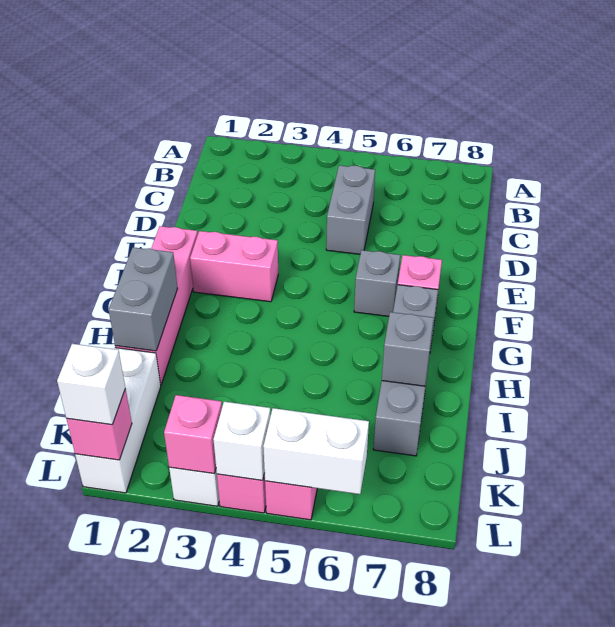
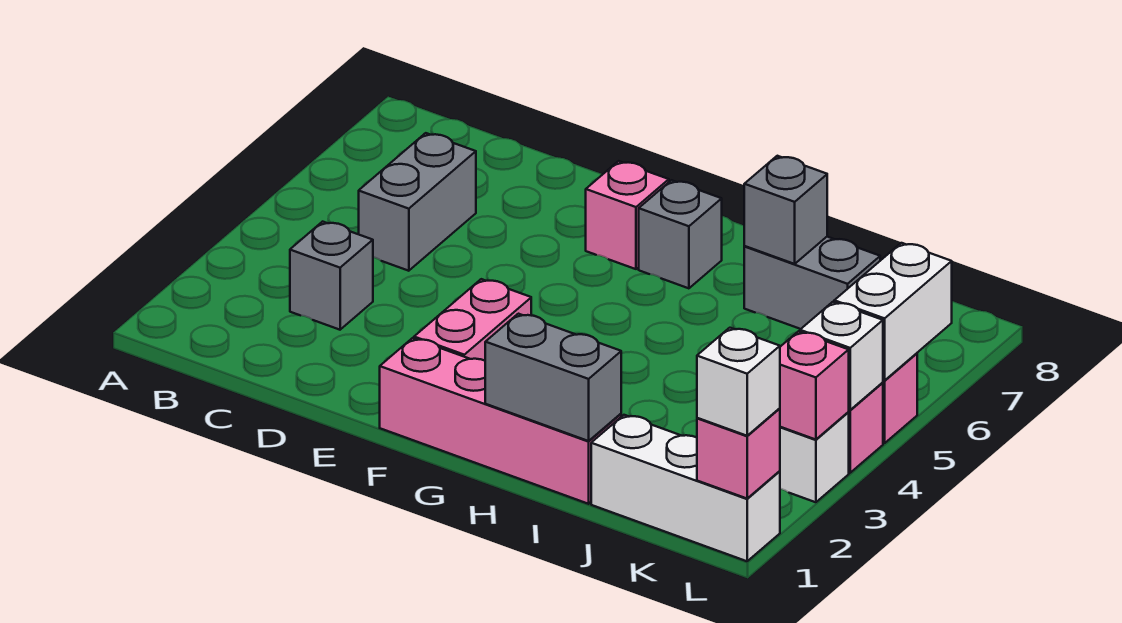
grey 1x2 brick [326,165,375,254] -> grey 1x2 brick turned to [359,133,476,271]
grey 1x1 brick [354,250,400,316] -> grey 1x1 brick moved to [290,222,373,330]

